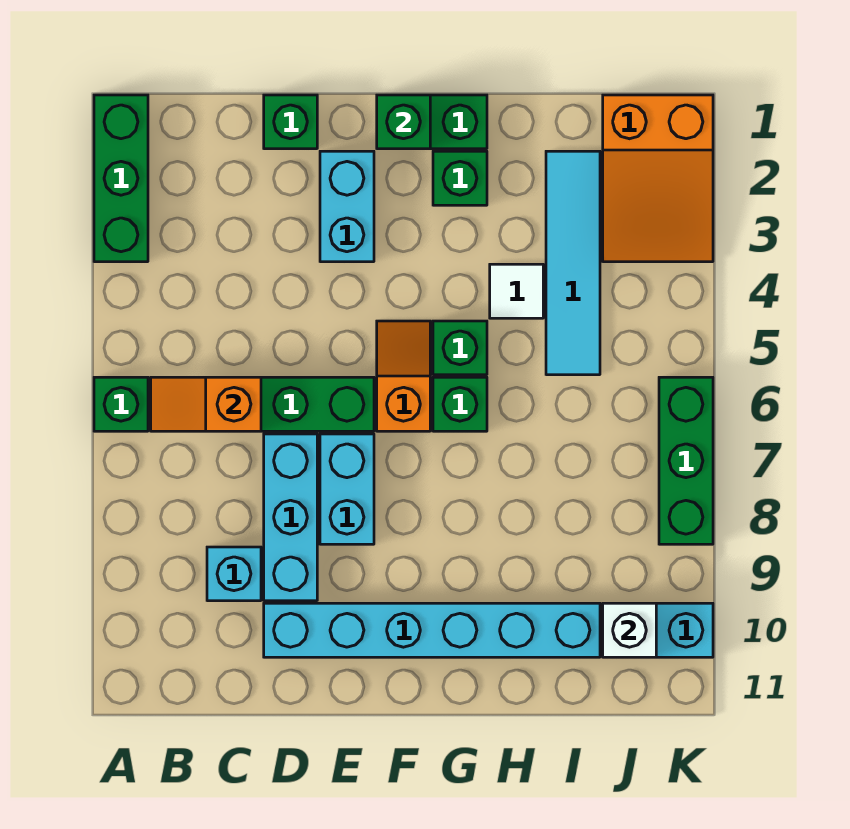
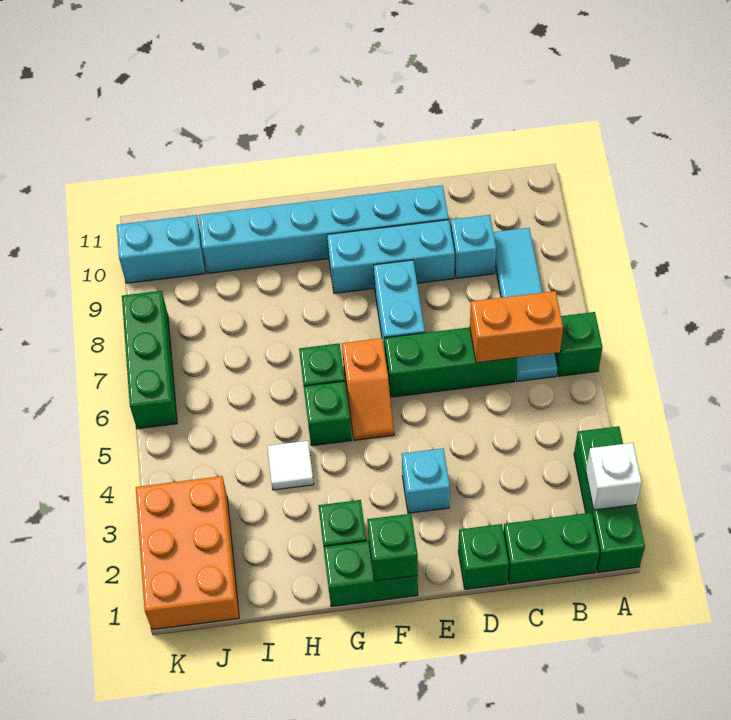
none -> green 1x2 brick [503,513,600,584]
orange 1x2 slope [151,377,261,431] -> orange 1x2 brick [470,291,563,363]
cyan 1x3 brick [264,434,317,601] -> cyan 1x3 brick turned to [327,220,455,293]
cyan 1x2 brick [320,151,374,262] -> cyan 1x1 brick [402,448,450,513]
cyan 1x4 tile [546,151,600,375] -> cyan 1x4 tile moved to [493,228,557,382]
orange 2x3 slope [603,95,713,262] -> orange 2x3 brick [136,476,239,630]
white 1x1 brick [603,603,656,657] -> white 1x1 brick moved to [586,443,642,510]

